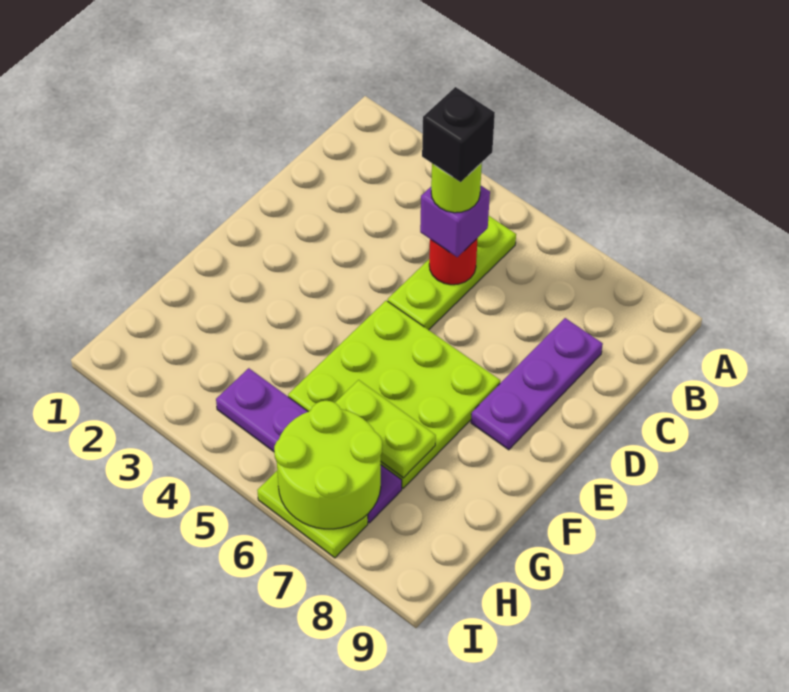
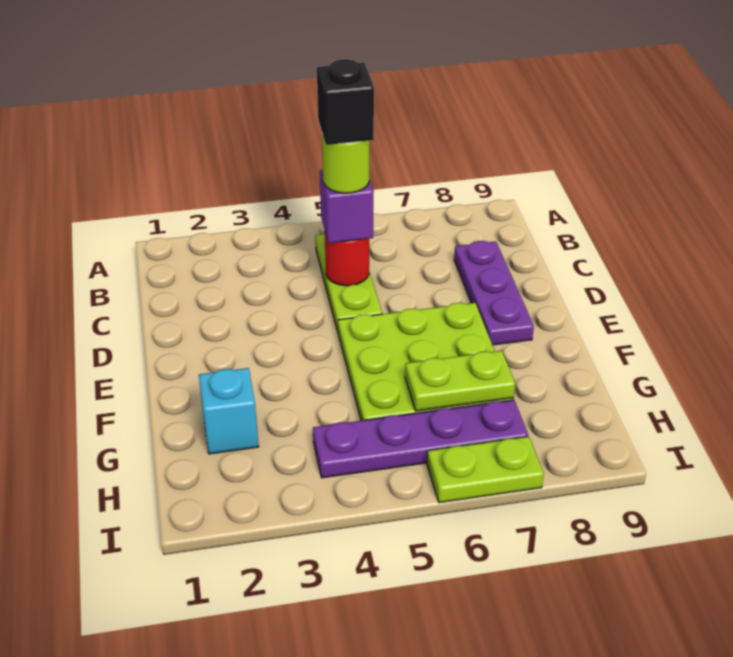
none -> cyan 1x1 brick [199,368,259,454]
lime 2x2 round brick [274,401,382,529] -> none

